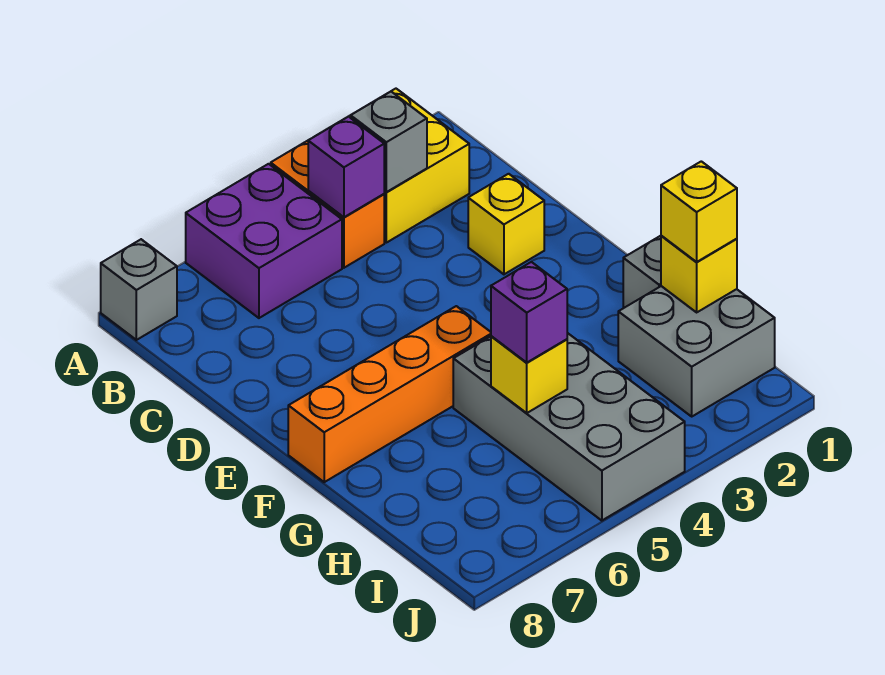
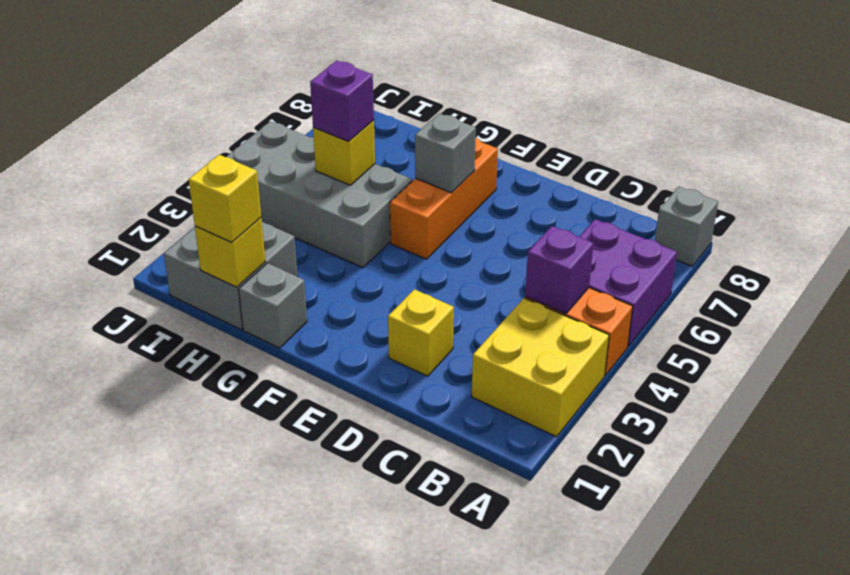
grey 1x1 brick [351,92,427,192] -> grey 1x1 brick moved to [415,113,476,193]
orange 1x4 brick [288,306,491,482] -> orange 1x3 brick [390,138,498,259]

